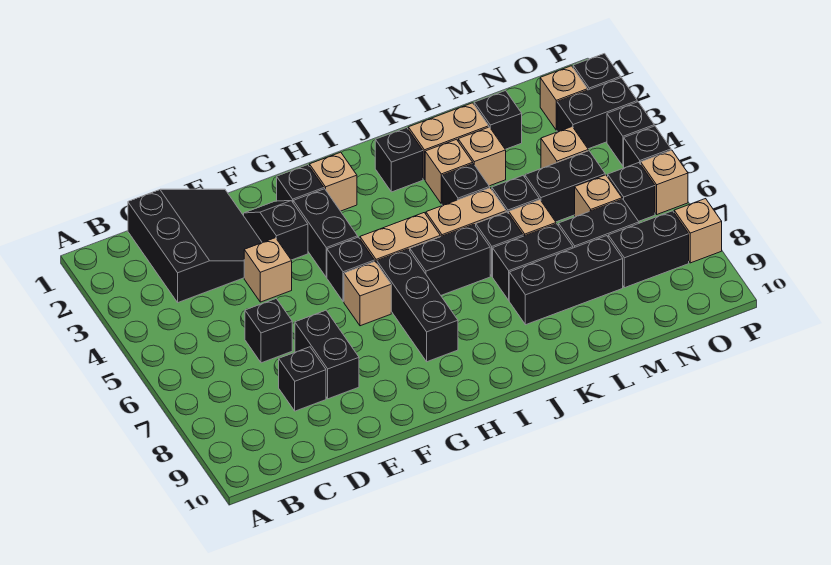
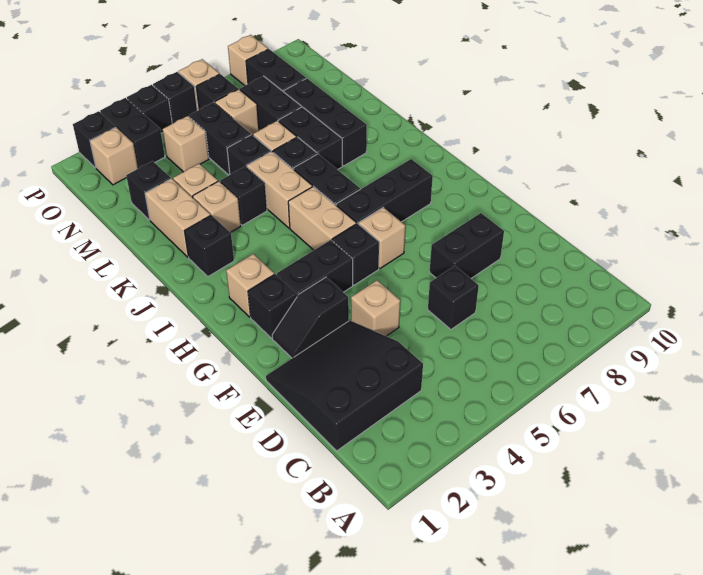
black 1x1 brick [279,347,326,411] -> none

